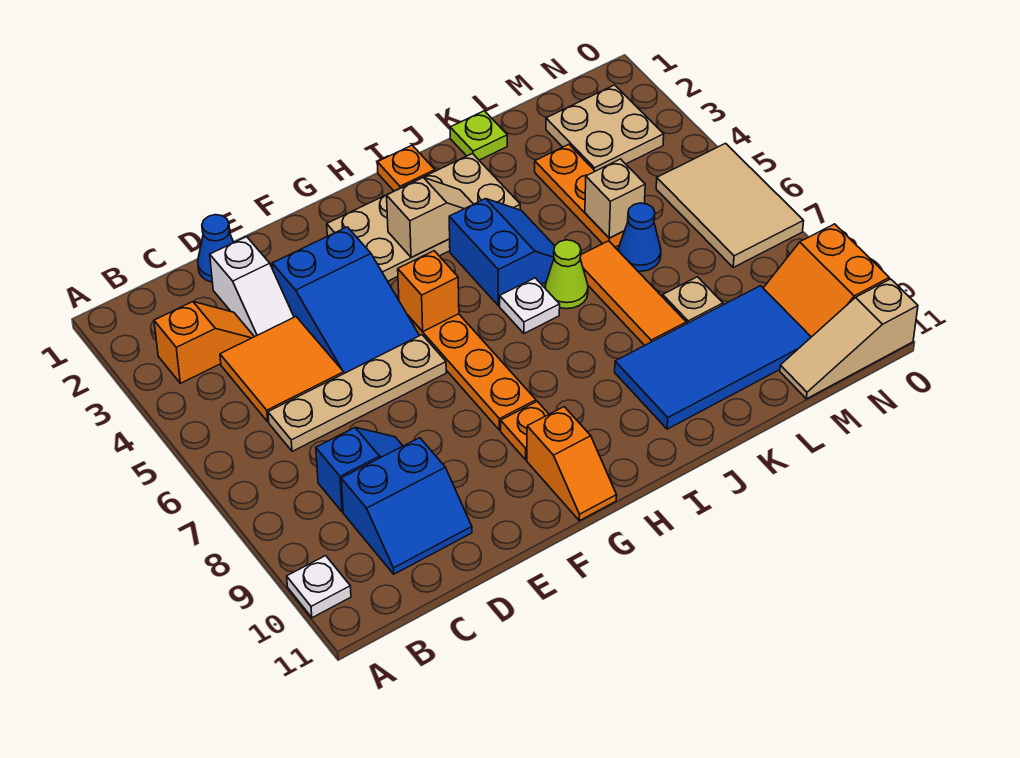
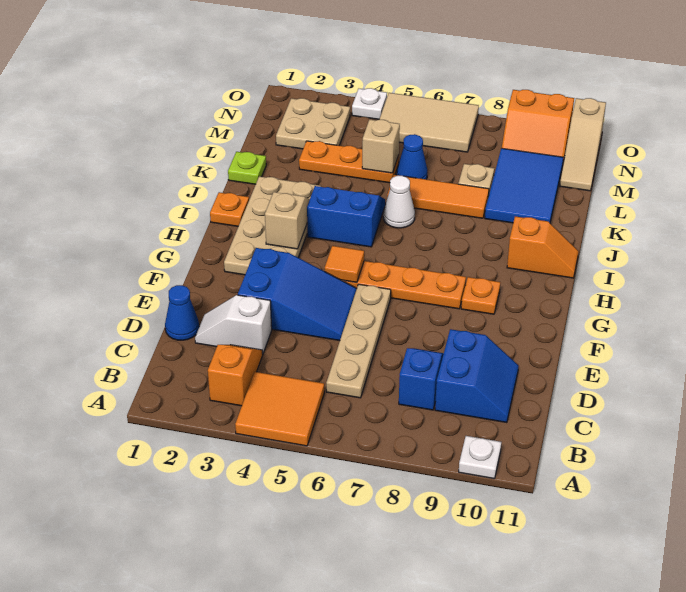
orange 2x2 tile [220,317,344,422] -> orange 2x2 tile moved to [235,372,324,446]
white 1x2 slope [210,237,294,337] -> white 1x2 slope turned to [195,295,272,354]
orange 1x1 brick [398,251,459,332] -> orange 1x1 tile [325,246,364,283]
orange 1x2 slope [527,407,617,521] -> orange 1x2 slope moved to [507,216,578,278]
white 1x1 plate [500,278,560,334] -> white 1x1 plate moved to [352,88,387,119]
lime 1x1 cone [545,240,588,309] -> white 1x1 cone [383,176,415,228]
blue 2x4 tile [615,286,811,429] -> blue 2x3 tile [485,148,563,223]

